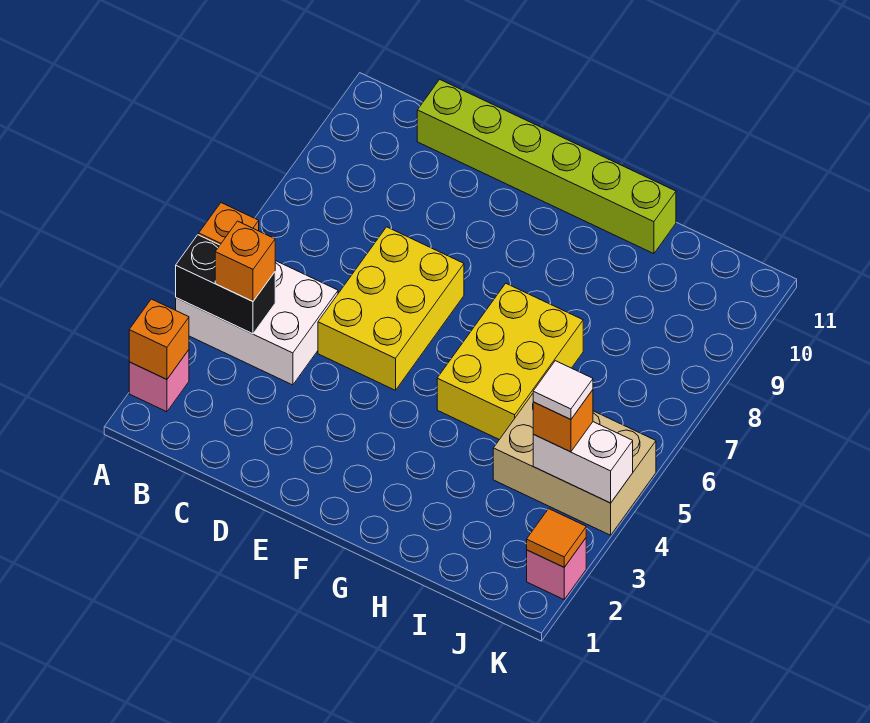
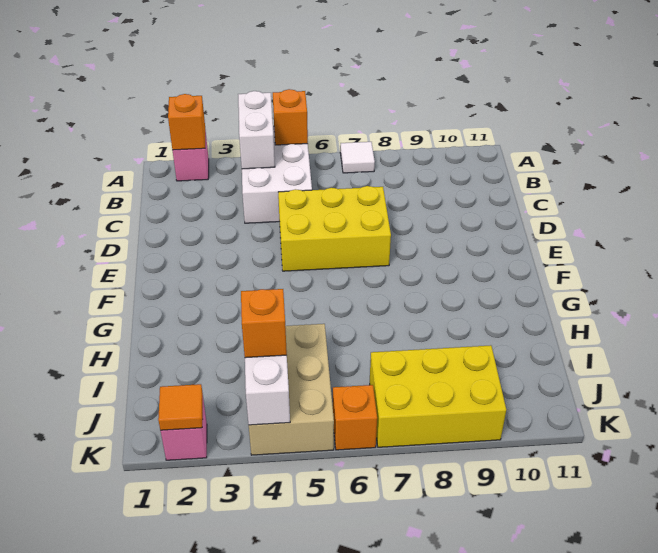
black 1x2 brick [176,235,275,334] -> white 1x2 brick [238,91,275,169]
orange 1x1 brick [215,221,275,301] -> orange 1x1 brick moved to [333,385,377,450]
lime 1x6 brick [417,79,676,254] -> none
yellow 2x3 brick [437,284,583,440] -> yellow 2x3 brick moved to [370,345,506,447]
white 1x1 tile [533,361,593,419] -> white 1x1 tile moved to [340,142,375,173]

